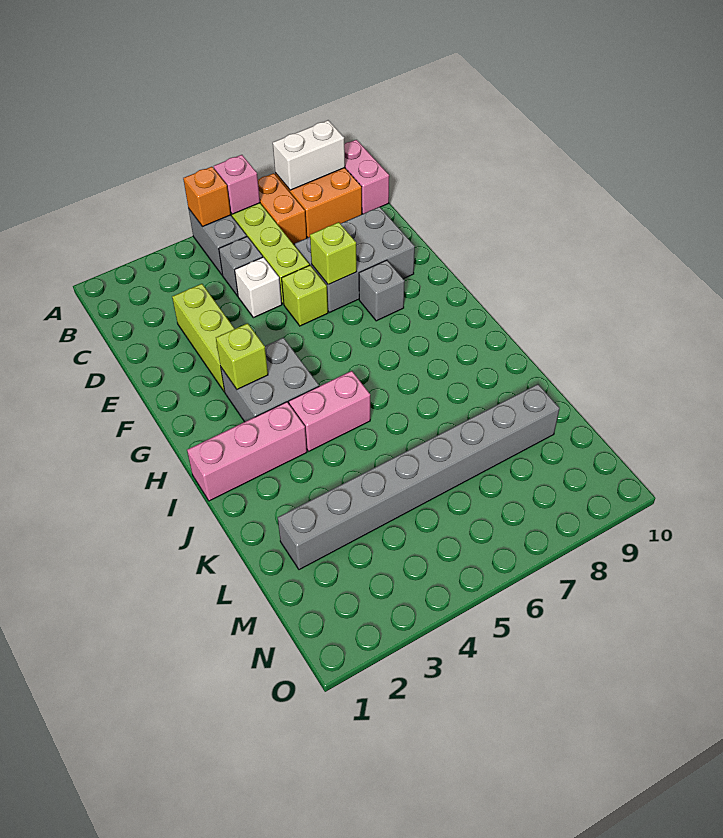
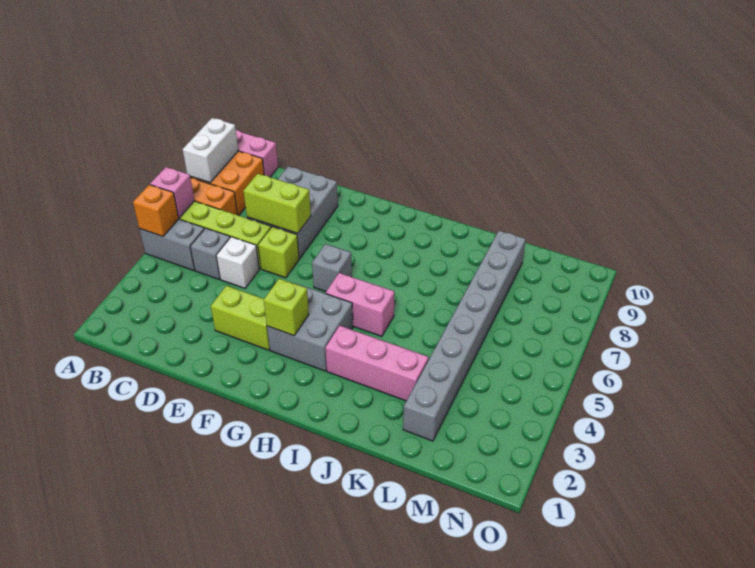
lime 1x3 brick [172,284,234,392] -> lime 1x2 brick [211,286,270,350]
lime 1x1 brick [310,222,357,285] -> lime 1x2 brick [244,174,311,233]
grey 1x1 brick [359,260,405,321] -> grey 1x1 brick moved to [312,244,352,291]
pink 1x3 brick [187,402,307,501] -> pink 1x3 brick turned to [325,325,429,401]
pink 1x2 brick [289,371,370,451] -> pink 1x2 brick turned to [326,273,394,336]

